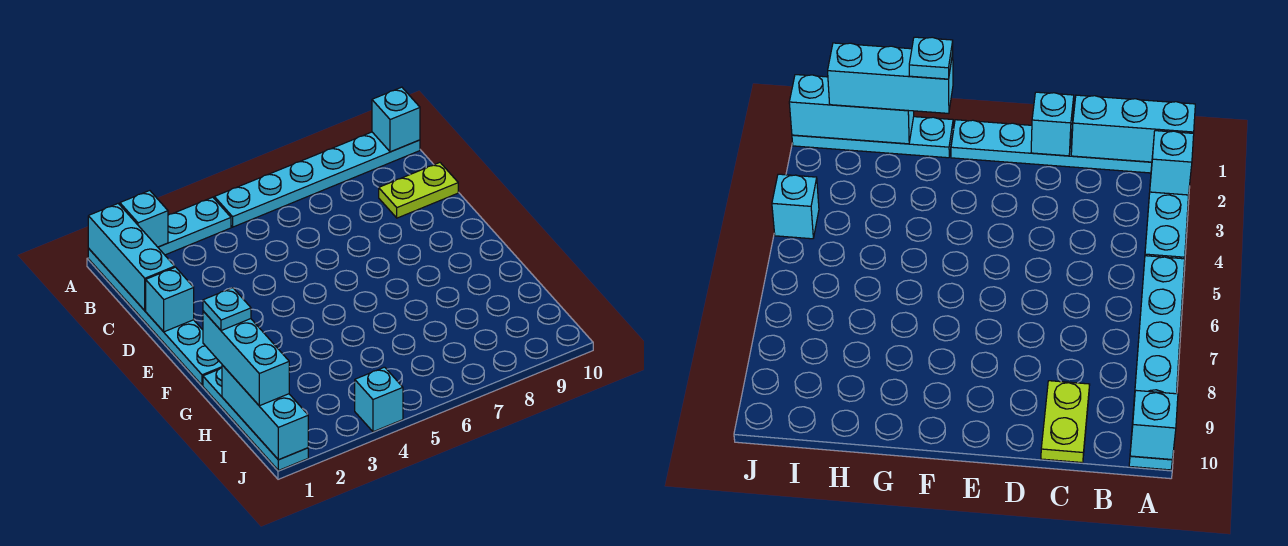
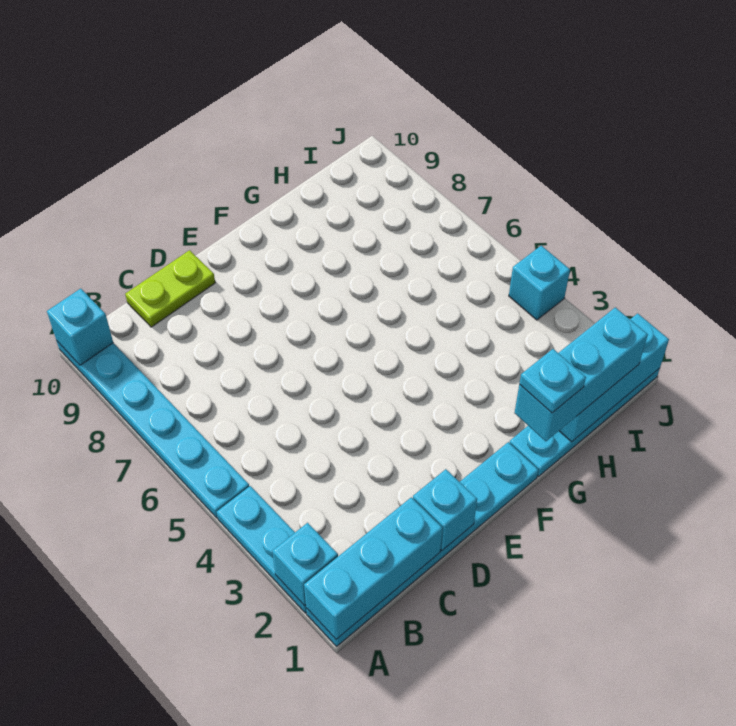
lime 1x2 plate [379,163,458,218] -> lime 1x2 plate turned to [125,250,215,327]

